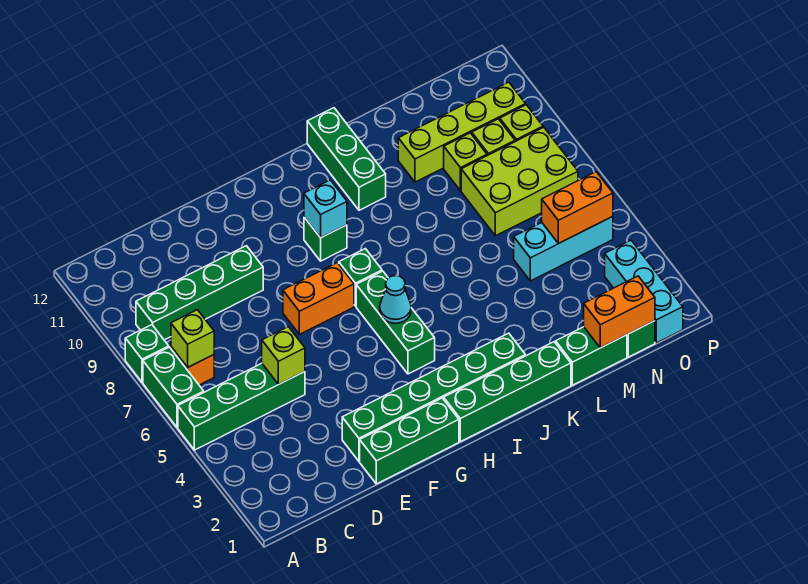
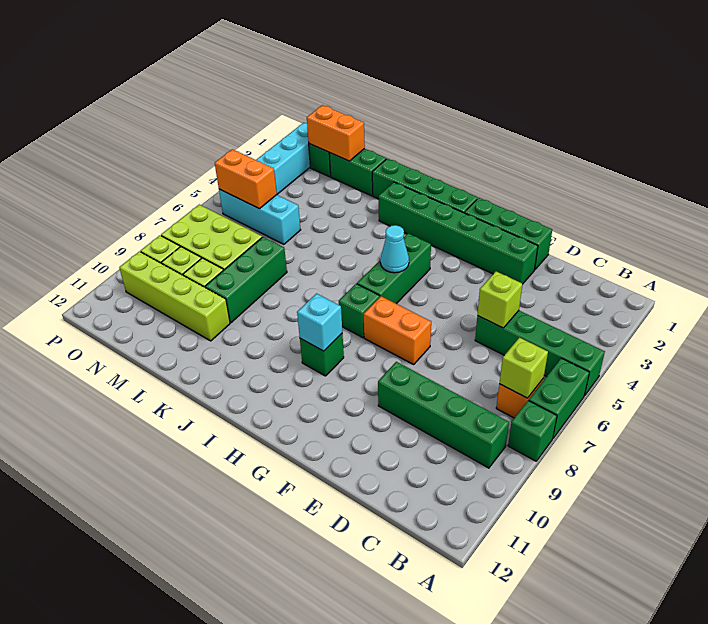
green 1x3 brick [307,108,386,210] -> green 1x3 brick moved to [205,237,287,323]

